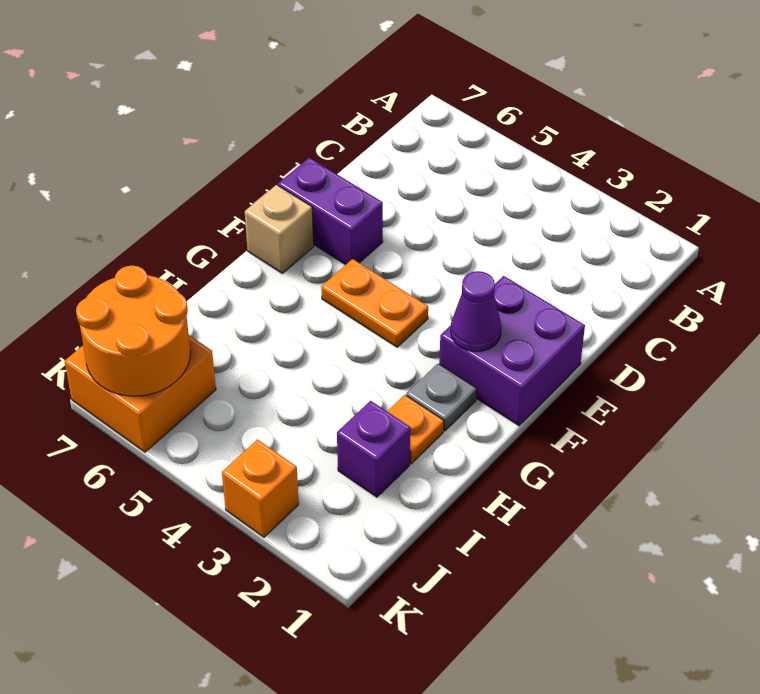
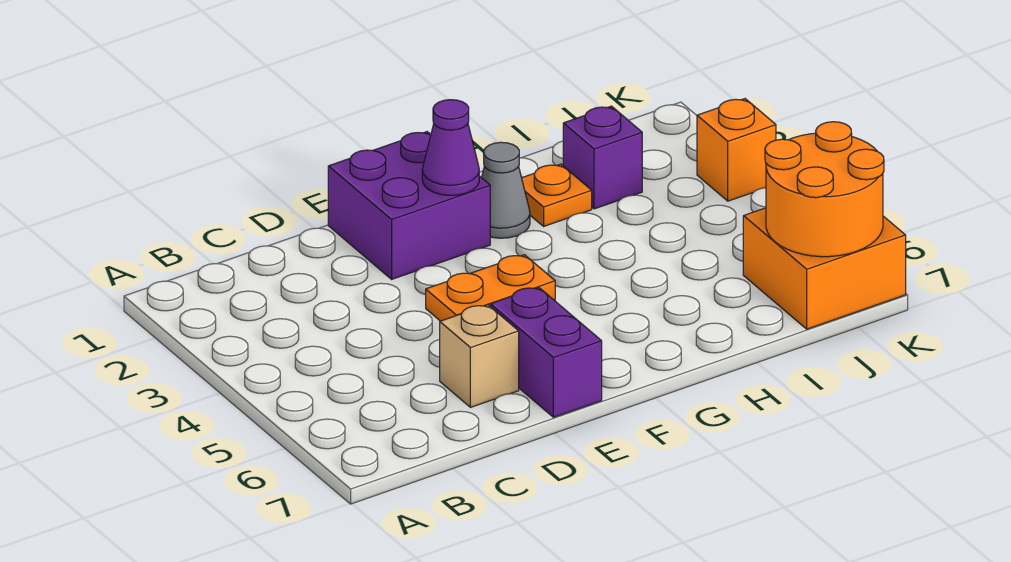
orange 1x2 plate [321,259,428,347] -> orange 1x2 plate turned to [426,255,555,321]
tan 1x1 brick [245,185,314,273] -> tan 1x1 brick moved to [440,305,519,407]
grey 1x1 plate [406,364,477,431] -> grey 1x1 cone [482,142,530,238]

